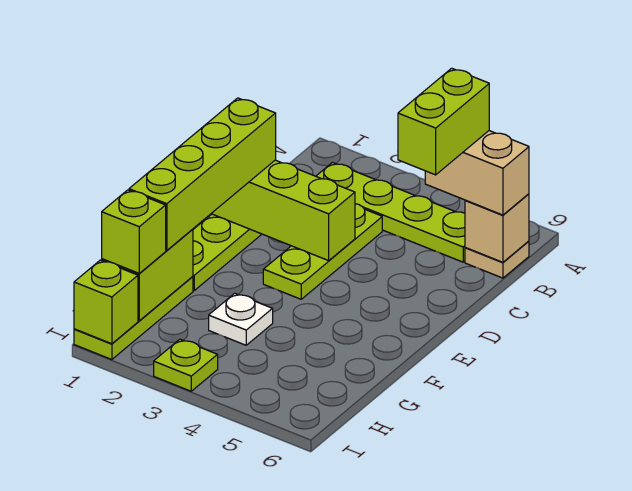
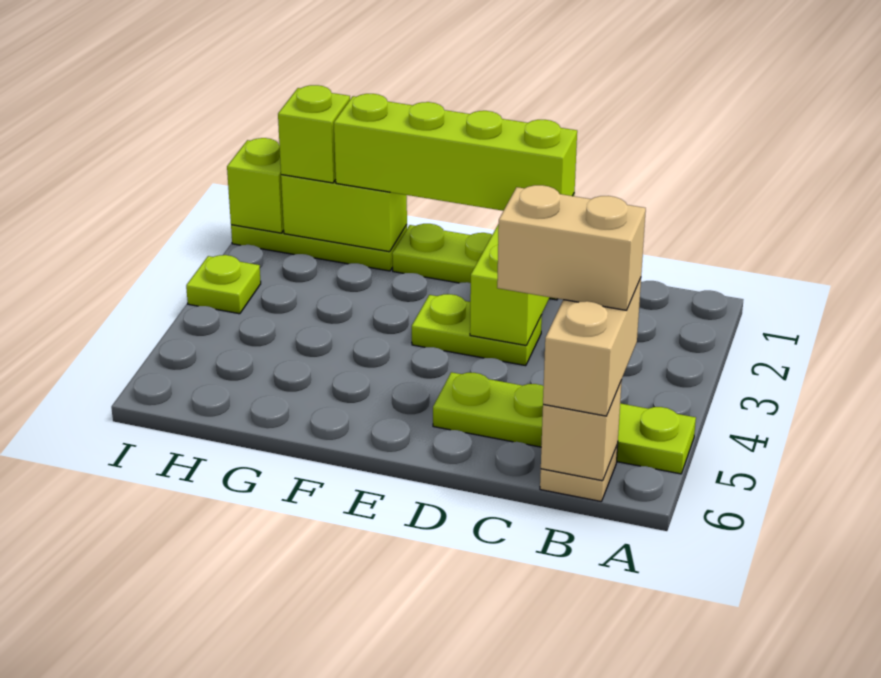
lime 1x4 plate [316,163,465,262] -> lime 1x4 plate turned to [433,372,696,474]
lime 1x2 brick [398,68,489,175] -> tan 1x2 brick [497,185,646,310]
lime 1x3 plate [263,204,382,299] -> lime 1x2 plate [412,294,542,366]
white 1x1 plate [209,293,273,345] -> none

